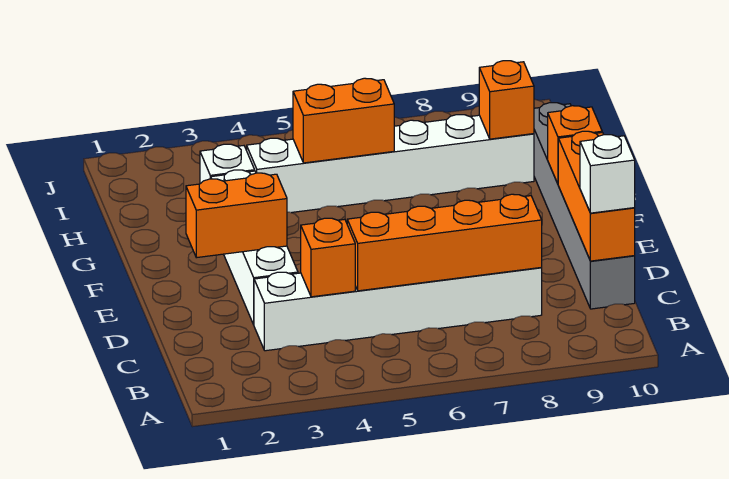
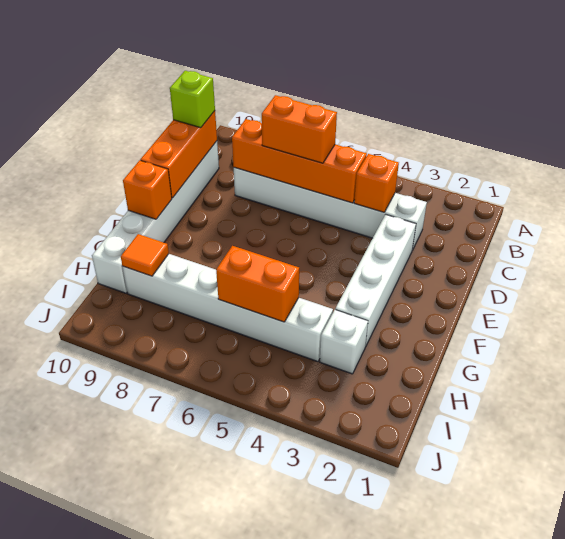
grey 1x6 brick [534,103,635,309] -> white 1x6 brick [92,141,219,293]
white 1x1 brick [580,135,635,213] -> lime 1x1 brick [170,71,215,128]
orange 1x2 brick [186,173,287,258] -> orange 1x2 brick moved to [262,95,337,163]
orange 1x1 brick [479,61,534,139] -> orange 1x1 tile [121,234,169,276]

